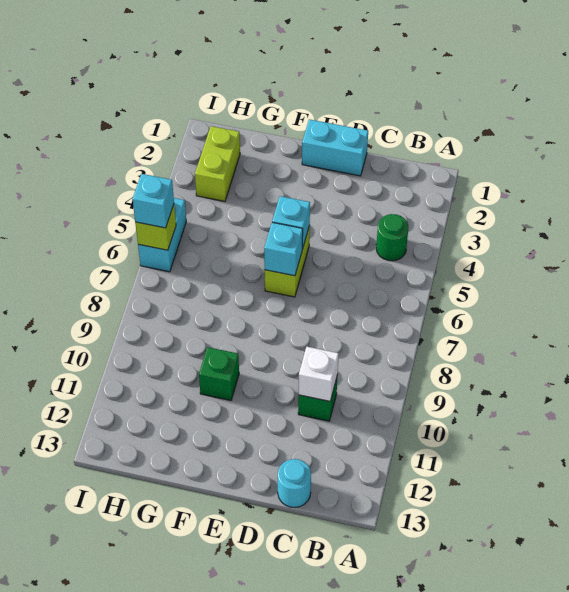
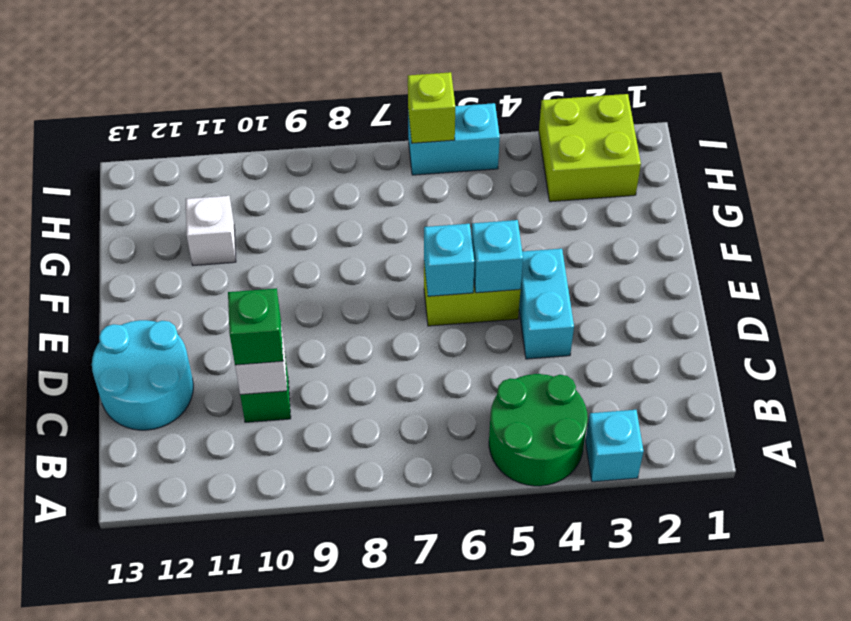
green 1x1 round brick [376,214,408,261] -> green 2x2 round brick [489,374,588,486]
cyan 1x1 round brick [278,459,311,507] -> cyan 2x2 round brick [92,320,193,430]
cyan 1x2 brick [302,119,368,176] -> cyan 1x2 brick moved to [519,249,574,359]
green 1x1 brick [199,347,239,400] -> green 1x1 brick moved to [228,288,283,365]
none -> white 1x1 brick [186,196,236,265]
lime 1x2 brick [195,126,240,201] -> lime 2x2 brick [539,94,641,202]
cyan 1x1 brick [133,174,174,228] -> cyan 1x1 brick moved to [585,410,644,482]

